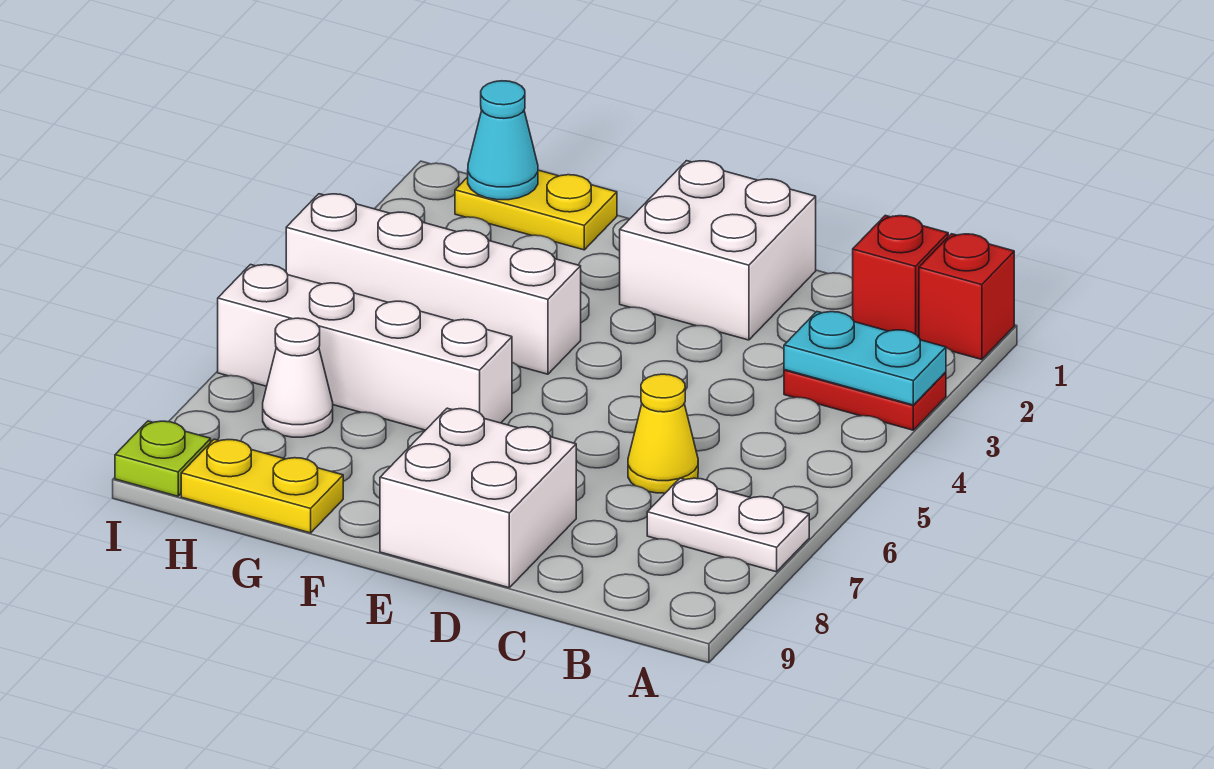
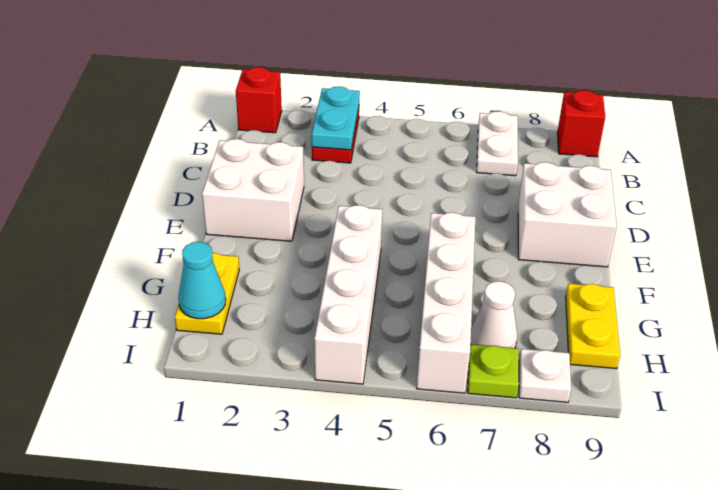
red 1x1 brick [853,215,948,337] -> red 1x1 brick moved to [558,90,605,157]
yellow 1x1 cone [628,374,698,493] -> none
none -> white 1x1 plate [519,349,571,402]
lime 1x1 plate [115,421,211,496] -> lime 1x1 plate moved to [468,344,519,398]

